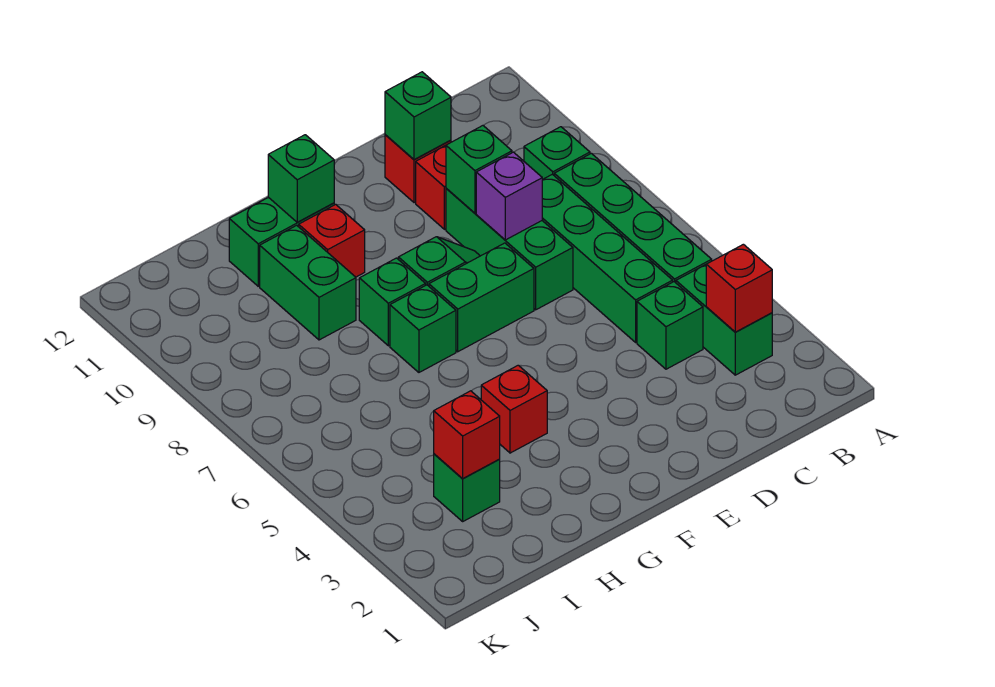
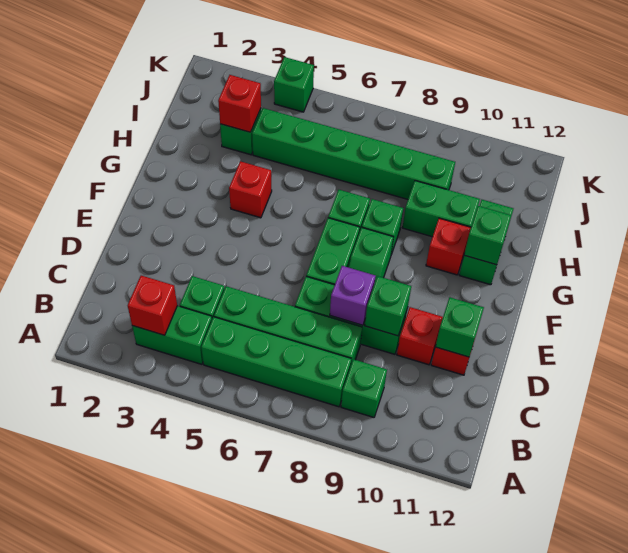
none -> green 1x6 brick [252,108,455,199]
none -> green 1x1 brick [274,57,314,112]

